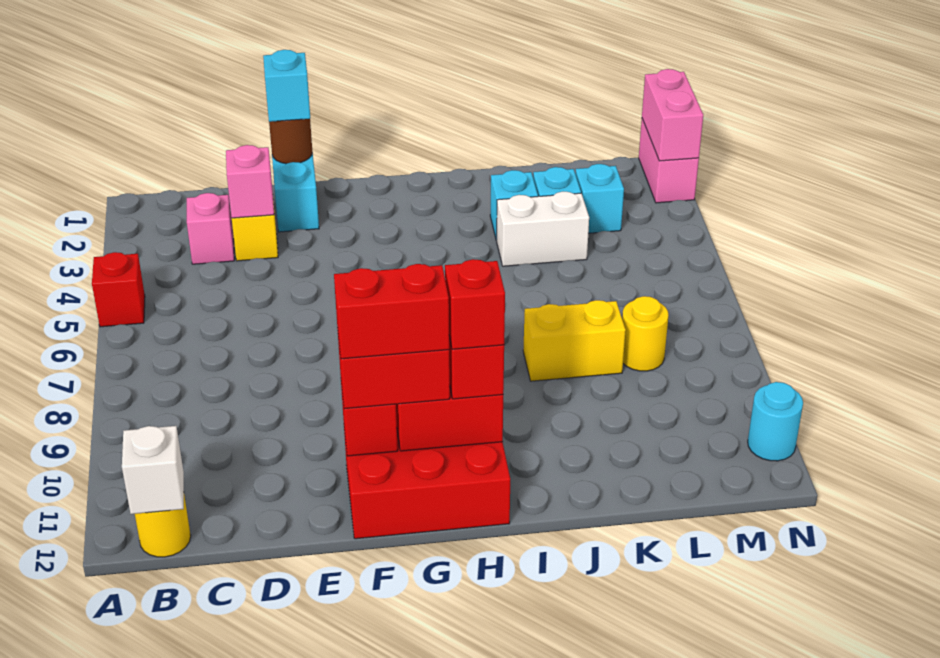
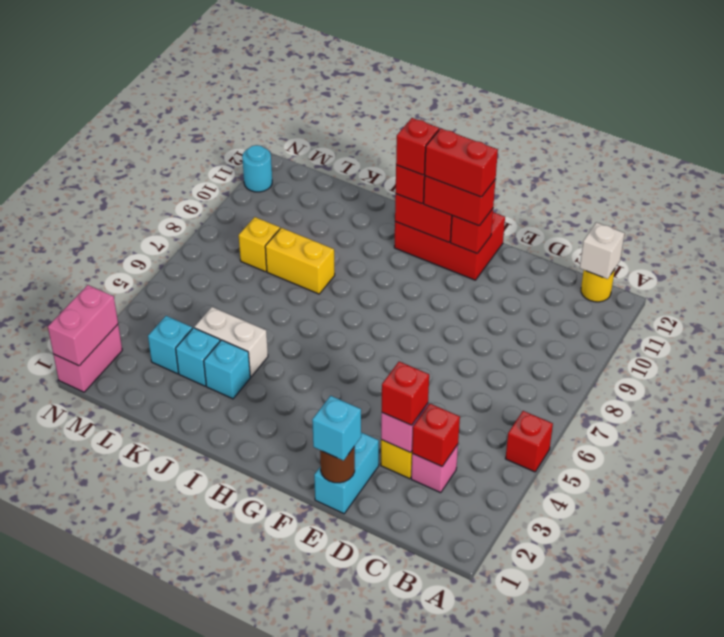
none -> red 1x1 brick [412,404,460,466]
none -> red 1x1 brick [382,362,429,425]
yellow 1x1 round brick [622,296,669,371] -> yellow 1x1 brick [239,217,280,272]

